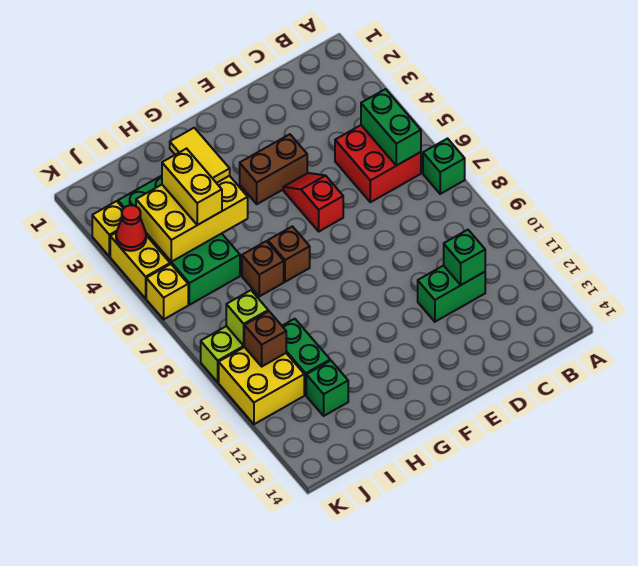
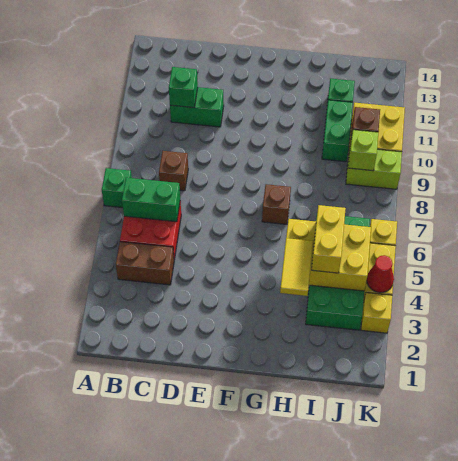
green 1x2 brick [361,89,421,166] -> green 1x2 brick turned to [122,178,180,222]
brown 1x2 brick [240,134,307,204] -> brown 1x2 brick moved to [116,242,174,285]
red 1x2 slope [283,173,343,231] -> none
brown 1x1 brick [242,241,284,296] -> brown 1x1 brick moved to [159,151,188,191]

